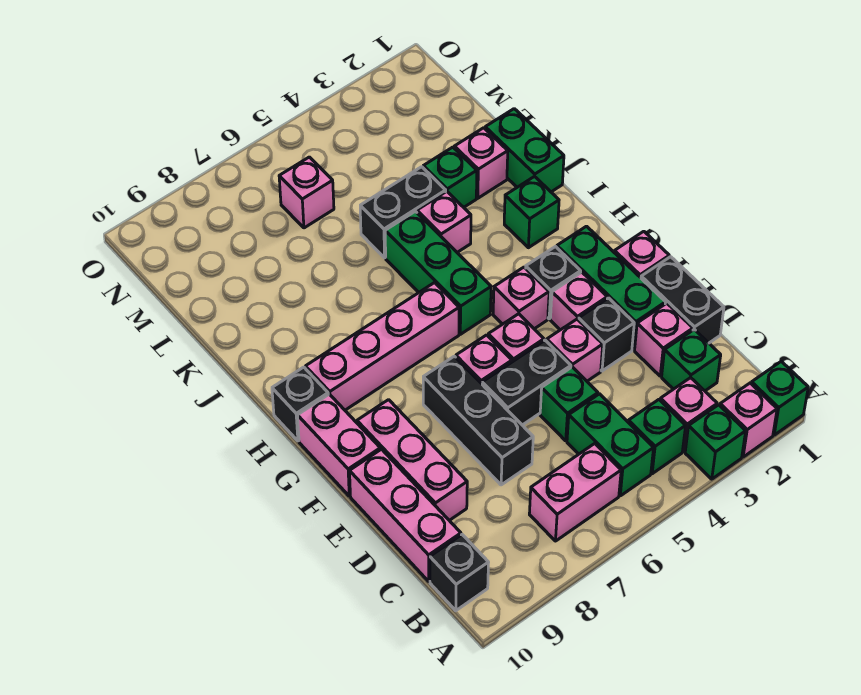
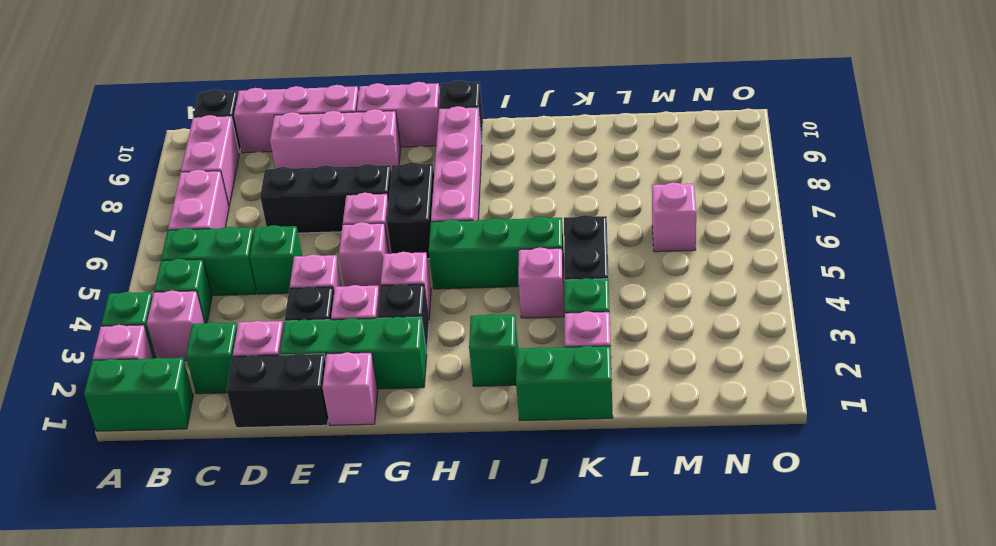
green 1x1 brick [751,361,808,435] -> green 1x2 brick [84,358,193,431]
none -> pink 1x2 brick [181,115,239,206]
black 1x2 brick [482,340,571,425] -> black 1x2 brick moved to [387,162,434,259]

